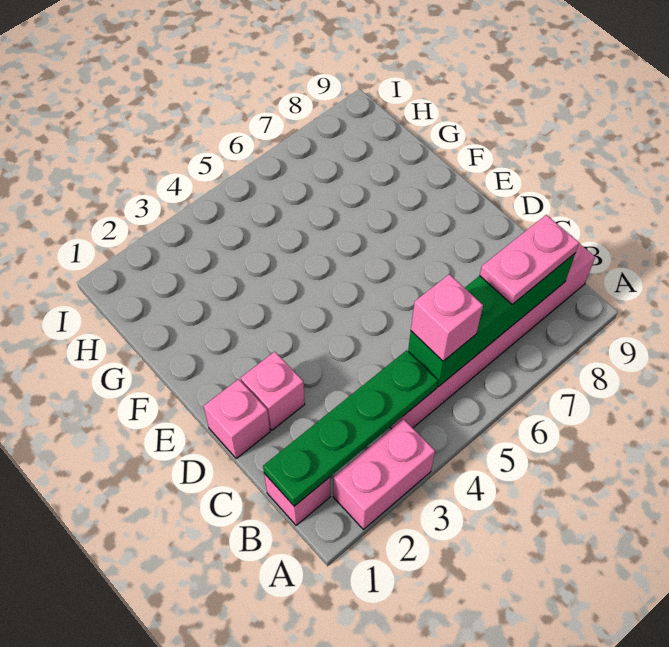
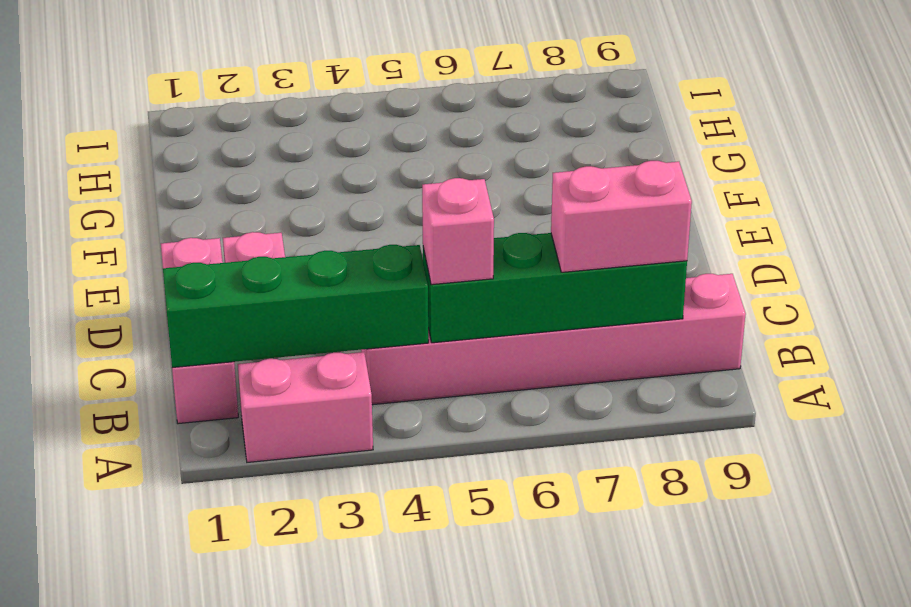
green 1x4 plate [263,350,438,506] -> green 1x4 brick [163,245,428,368]
pink 1x2 plate [480,215,579,304] -> pink 1x2 brick [551,161,692,272]

